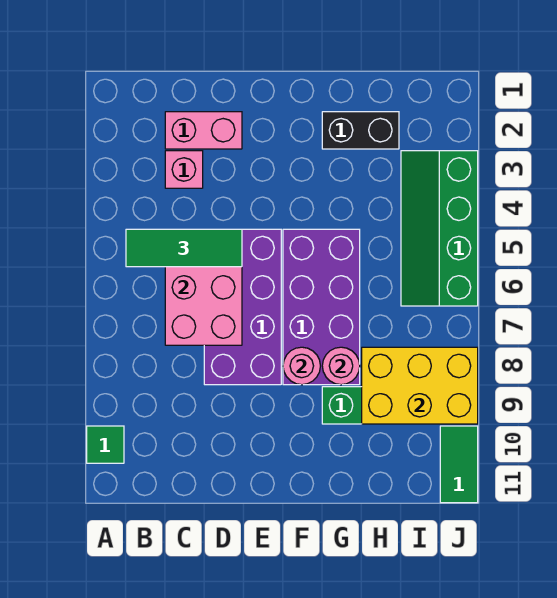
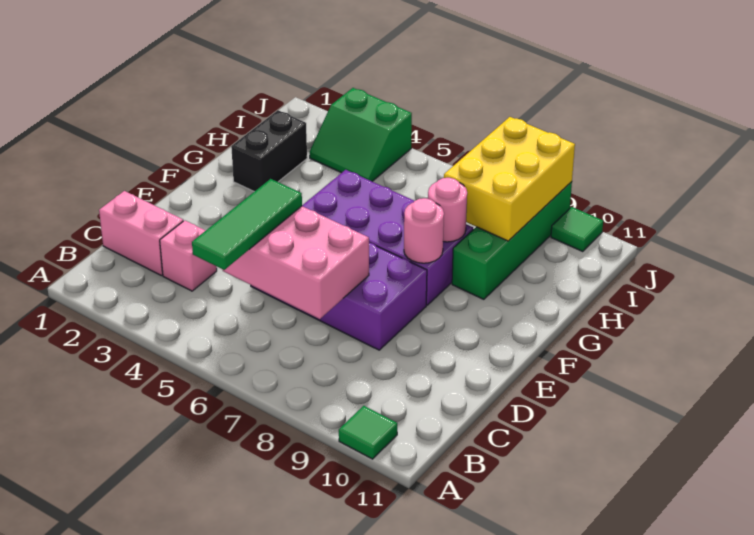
pink 1x2 brick [165,112,242,149] -> pink 1x2 brick turned to [99,191,183,276]
green 2x4 slope [401,151,478,306] -> green 2x2 slope [310,88,412,181]
green 1x2 tile [440,426,478,503] -> green 1x1 tile [551,207,603,251]

